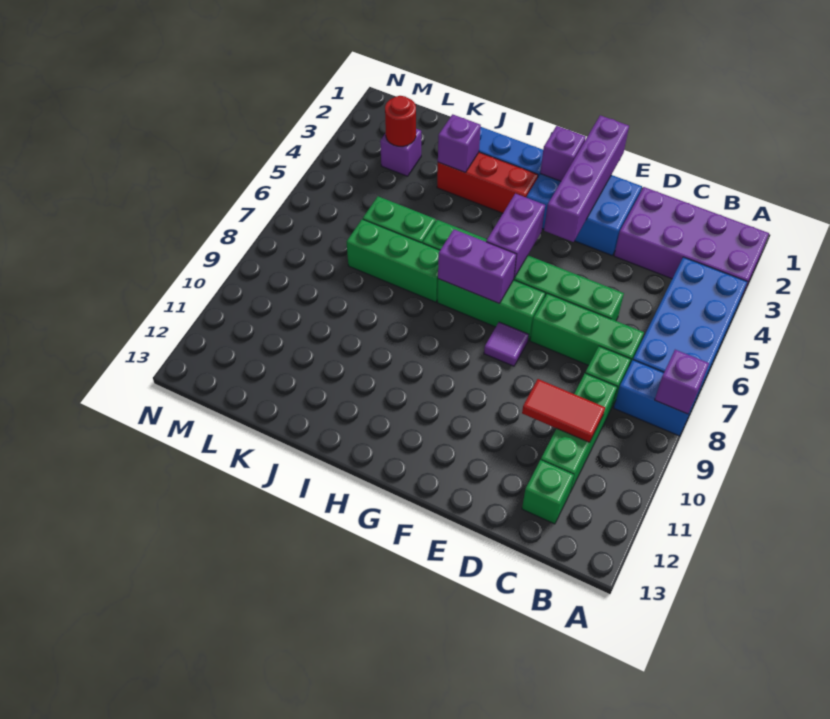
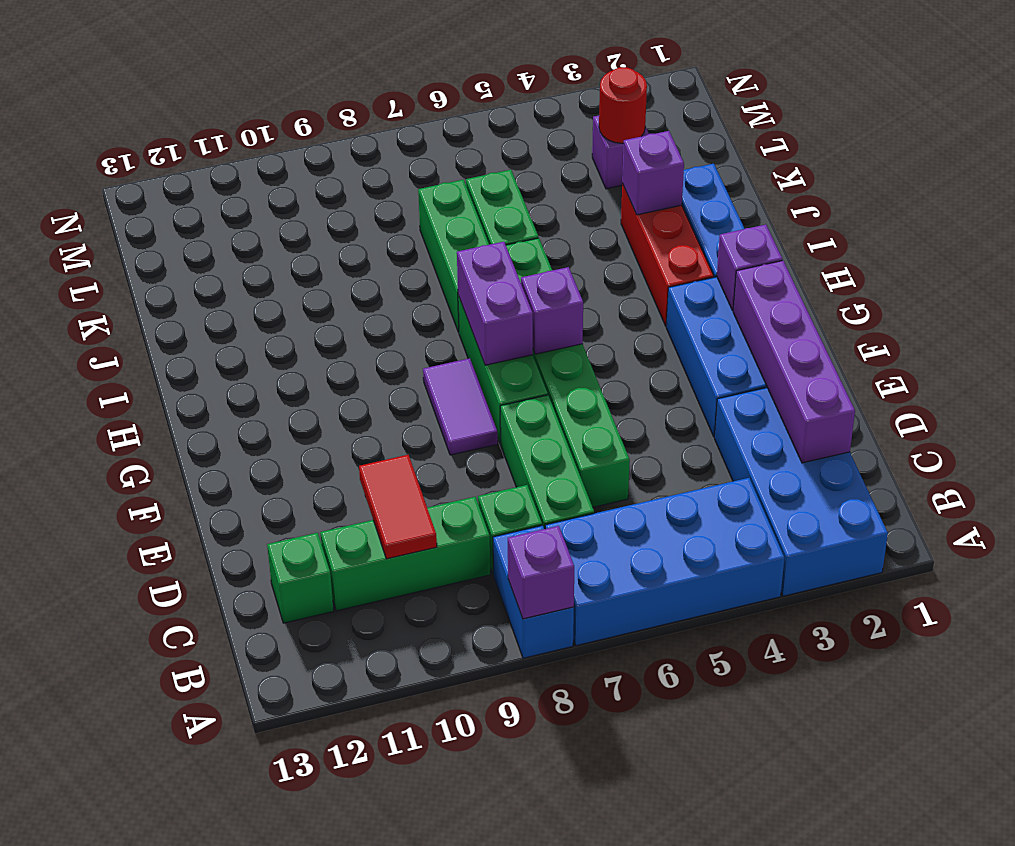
purple 2x4 brick [614,187,769,298] -> blue 2x4 brick [715,388,888,596]
purple 1x4 brick [544,115,629,242] -> purple 1x4 brick turned to [733,261,855,463]
purple 1x1 tile [484,322,529,366] -> purple 1x2 tile [423,358,498,455]
purple 1x2 brick [486,194,545,278] -> purple 1x1 brick [521,267,583,354]

